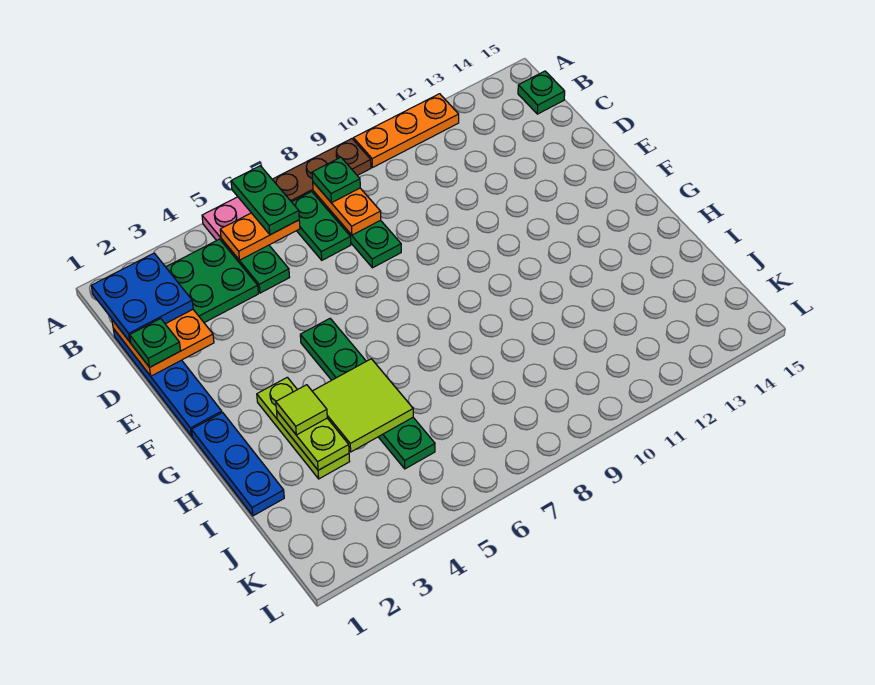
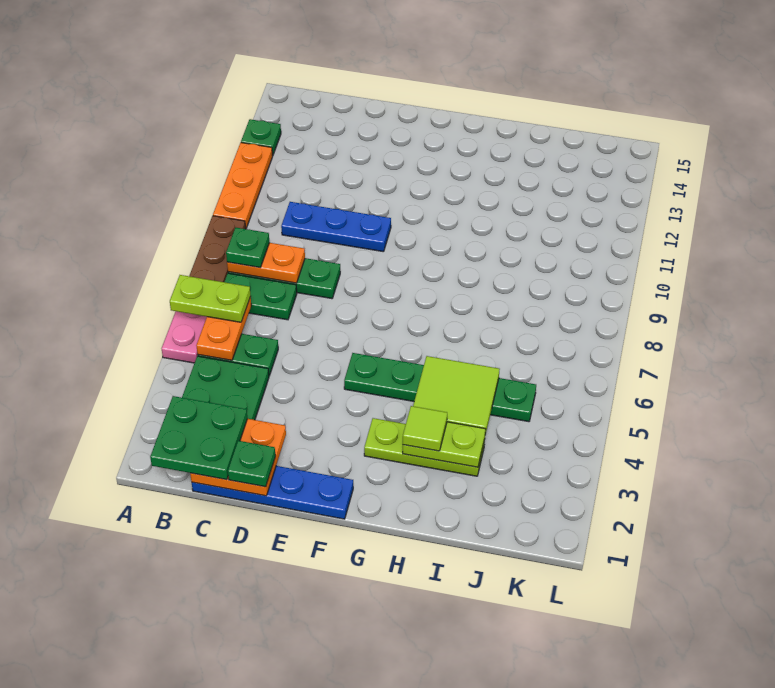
green 1x2 plate [231,166,299,235] -> lime 1x2 plate [170,275,251,322]
blue 2x2 plate [91,253,193,342] -> green 2x2 plate [150,396,247,480]
green 1x1 plate [518,71,565,114] -> green 1x1 plate moved to [241,119,281,156]
blue 1x3 plate [192,413,284,516] -> blue 1x3 plate moved to [281,202,391,252]

